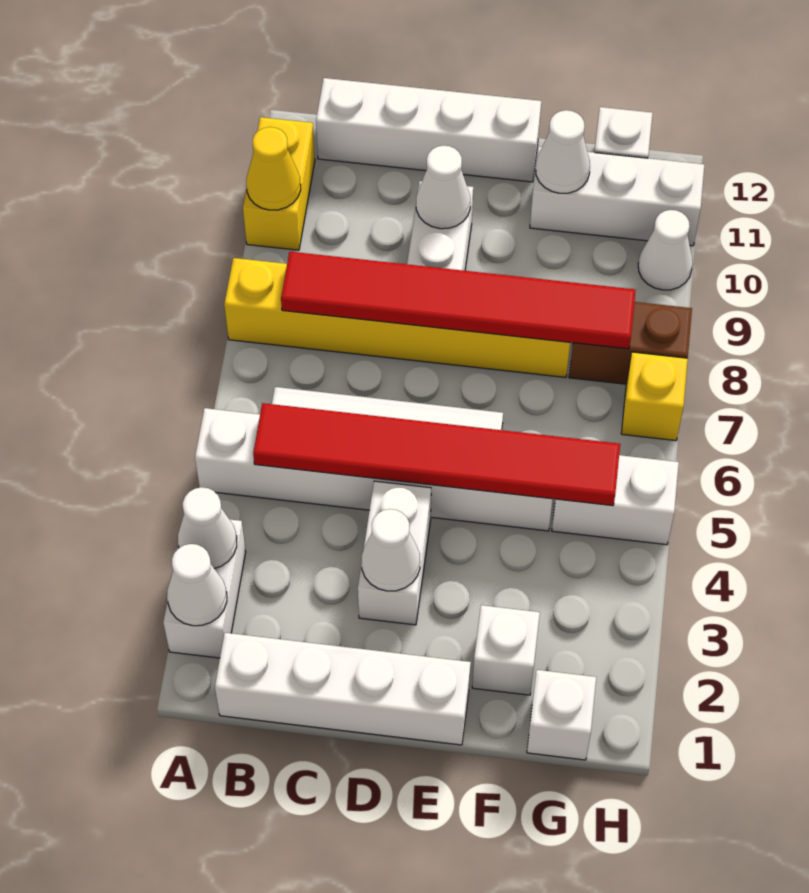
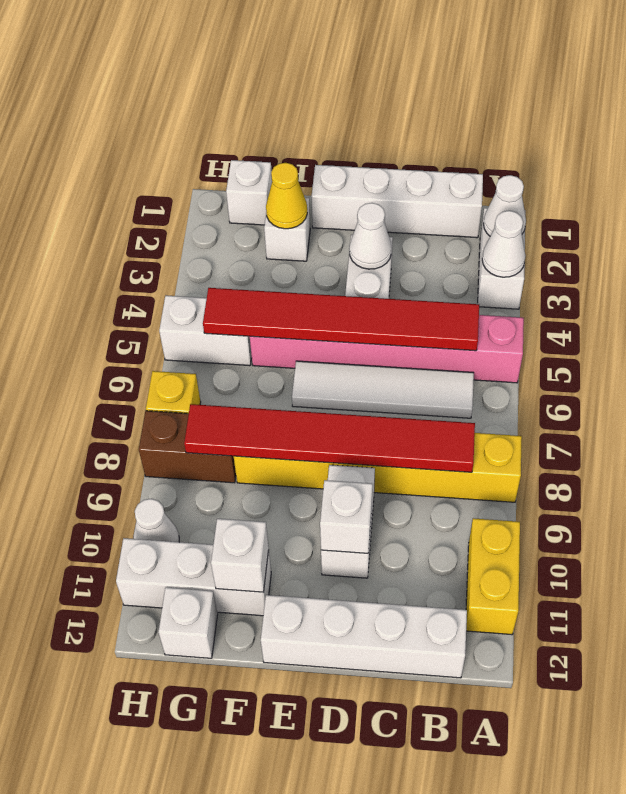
white 1x6 brick [195,408,553,531] -> pink 1x6 brick [250,315,524,383]
yellow 1x1 cone [246,127,301,210] -> yellow 1x1 cone moved to [266,163,307,229]
white 1x1 cone [416,146,470,229] -> white 1x1 brick [320,480,373,553]
white 1x1 cone [536,110,590,193] -> white 1x1 brick [211,519,269,592]

